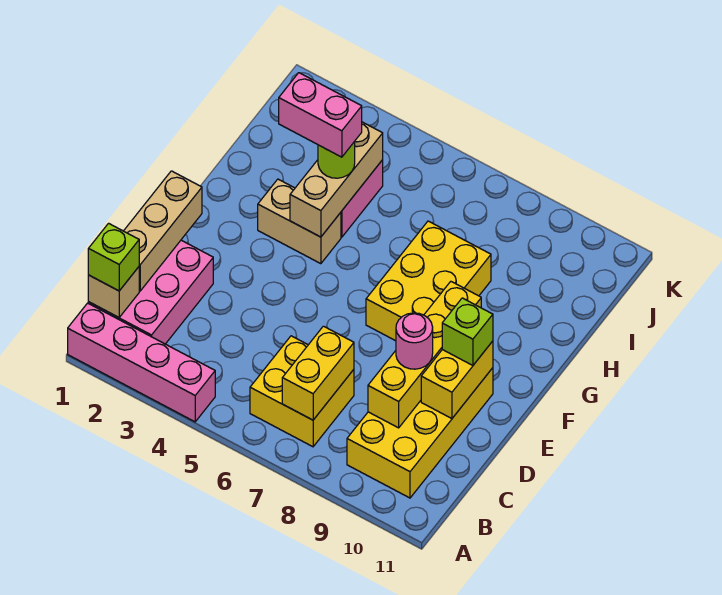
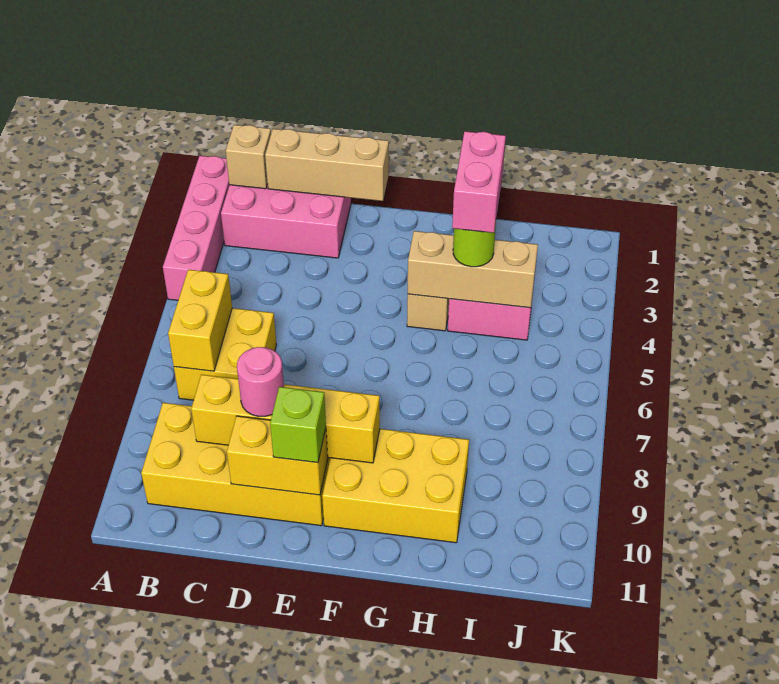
lime 1x1 brick [88,223,139,291] -> none
yellow 1x2 brick [282,326,354,420] -> yellow 1x2 brick turned to [168,270,232,371]
yellow 2x3 brick [366,221,491,341] -> yellow 2x3 brick moved to [322,429,469,543]

